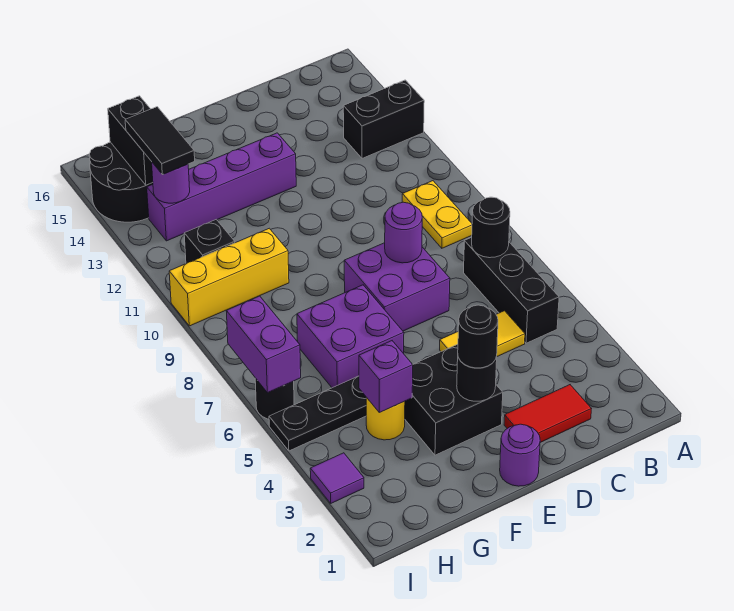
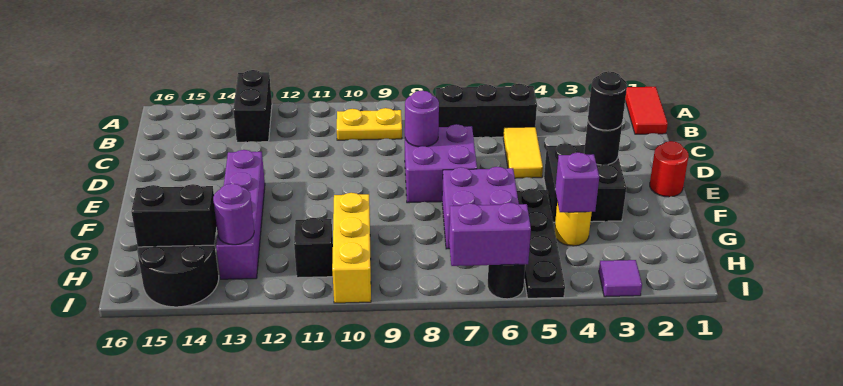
black 1x1 round brick [472,197,510,258] -> none
red 1x2 tile [504,385,591,442] -> red 1x2 tile moved to [625,87,668,134]
purple 1x1 round brick [500,424,540,486] -> red 1x1 round brick [650,141,689,197]
black 1x2 tile [125,107,195,175] -> none

